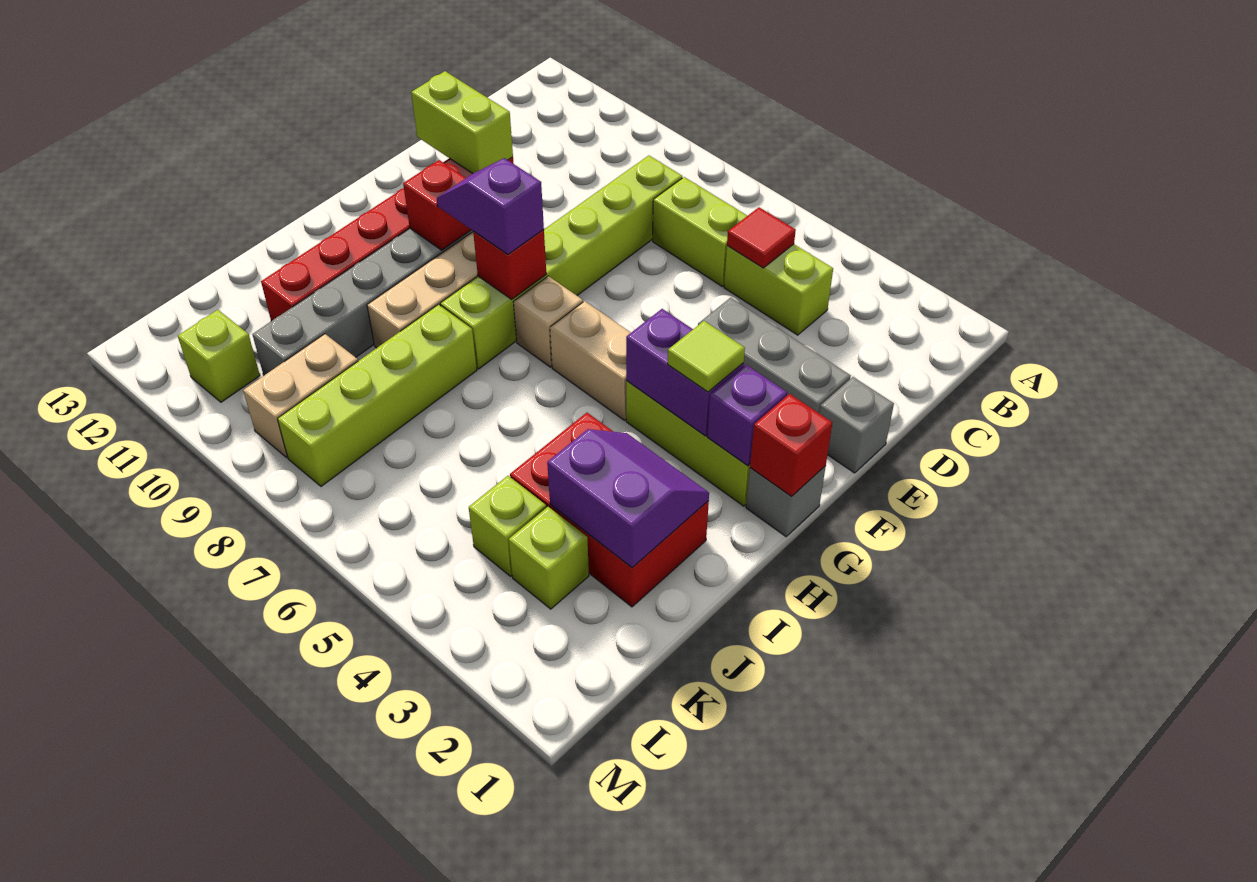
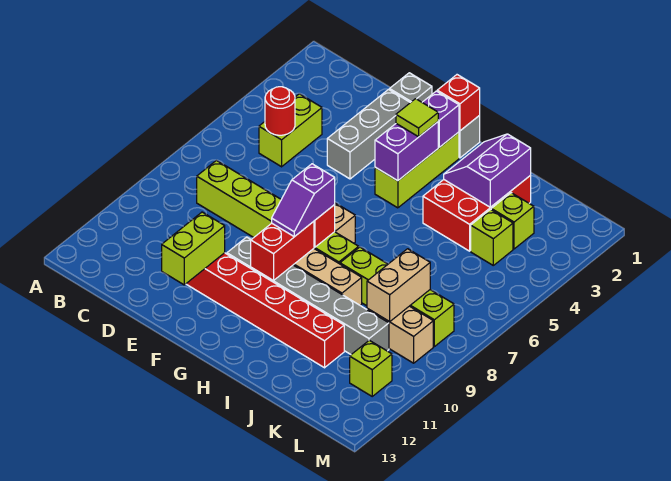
red 1x1 tile [727,207,796,268] -> red 1x1 round brick [265,87,295,135]
lime 1x2 brick [653,177,747,286] -> none
tan 1x2 brick [550,301,631,420] -> tan 1x2 brick moved to [367,249,430,322]
red 1x1 brick [403,160,471,250] -> red 1x2 brick [251,221,314,280]

